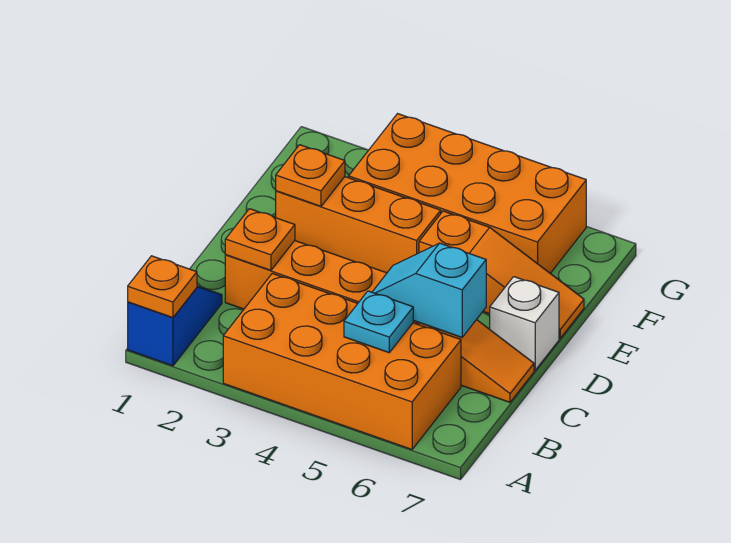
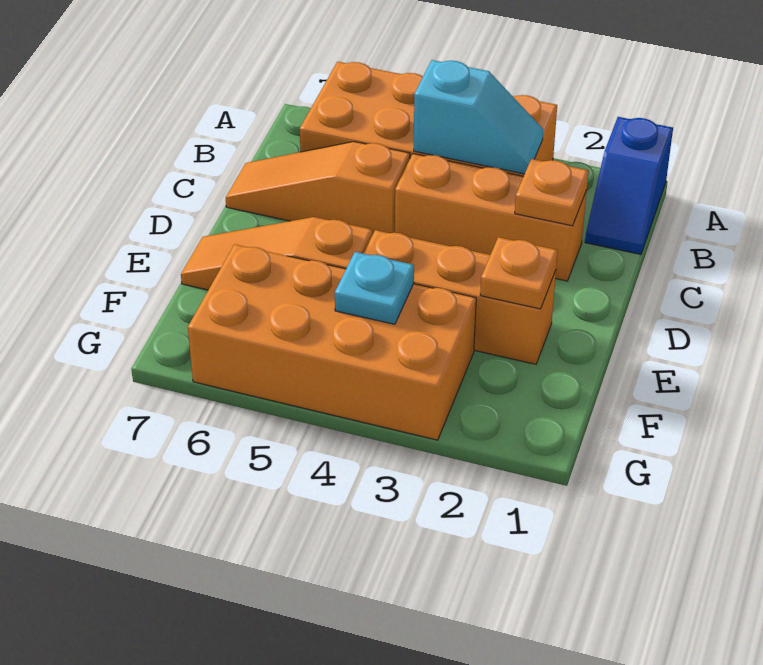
orange 1x1 plate [128,256,197,318] -> none
cyan 1x1 plate [344,291,413,353] -> cyan 1x1 plate moved to [335,252,414,324]
cyan 1x2 slope [372,243,486,337] -> cyan 1x2 slope moved to [414,60,543,174]
white 1x1 brick [490,277,559,370] -> none

